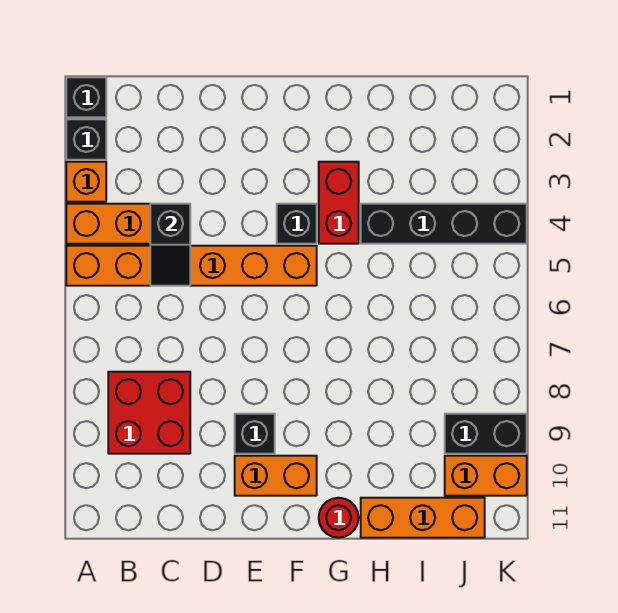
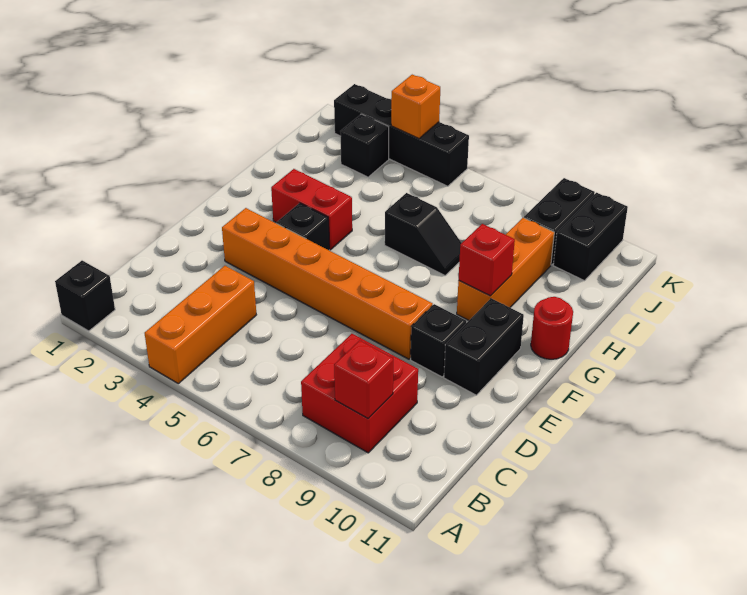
black 1x1 brick [66,119,106,160] -> black 1x1 brick moved to [340,114,389,177]
orange 1x1 brick [66,162,106,202] -> orange 1x1 brick moved to [391,75,440,139]
orange 1x6 brick [66,246,317,286] -> orange 1x6 brick turned to [222,208,433,359]
none -> red 1x1 brick [334,340,393,418]
black 1x2 slope [150,204,190,286] -> black 1x2 slope moved to [385,193,461,275]
orange 1x2 brick [235,456,317,496] -> black 1x2 brick [444,298,524,395]
none -> red 1x1 brick [459,224,515,296]
black 1x4 brick [361,204,527,244] -> black 1x4 brick turned to [334,84,469,186]
orange 1x3 brick [361,498,485,538] -> orange 1x3 brick moved to [457,218,554,320]
orange 1x2 brick [445,456,527,496] -> black 1x2 brick [553,193,628,281]

